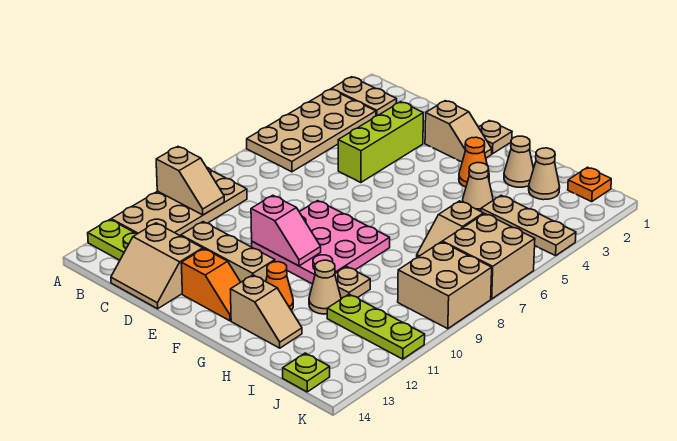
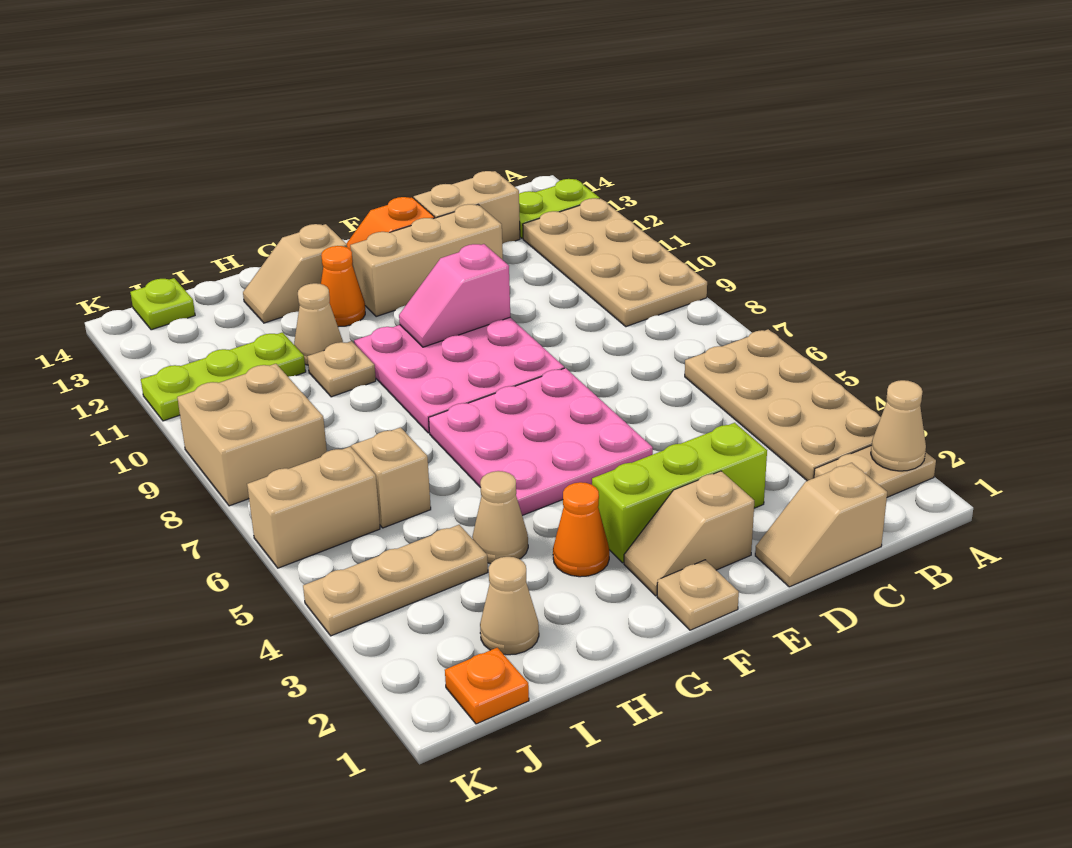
tan 1x2 slope [156,147,224,215] -> tan 1x2 slope moved to [755,463,887,587]
lime 1x3 brick [338,102,423,183] -> lime 1x3 brick turned to [592,423,767,563]
none -> pink 3x3 plate [429,368,653,516]
tan 1x1 cone [504,136,534,187] -> tan 1x1 cone moved to [871,380,926,471]
tan 2x2 brick [443,214,535,299] -> tan 1x2 brick [247,447,380,568]

